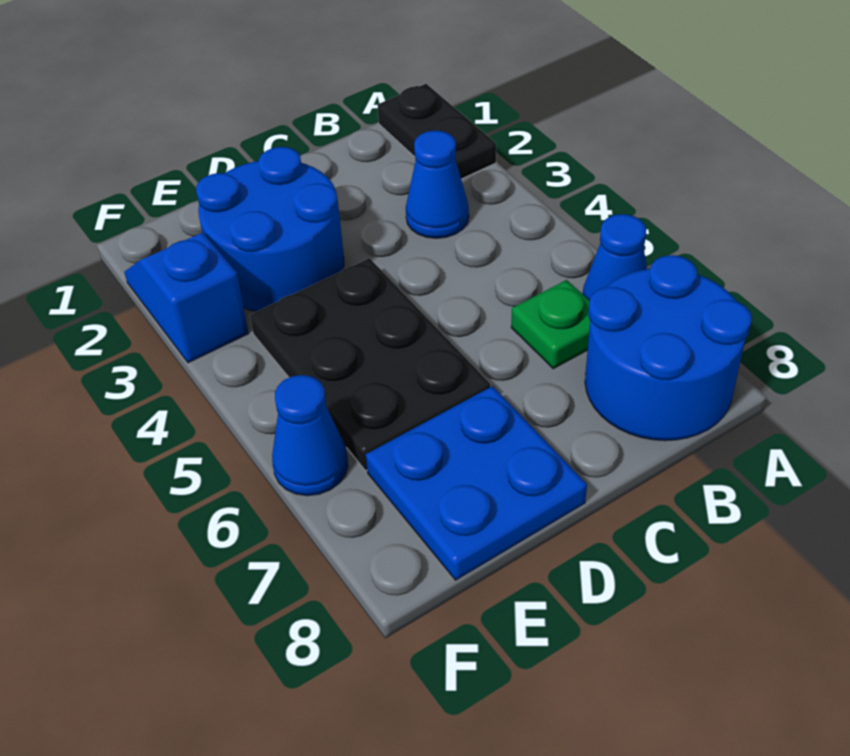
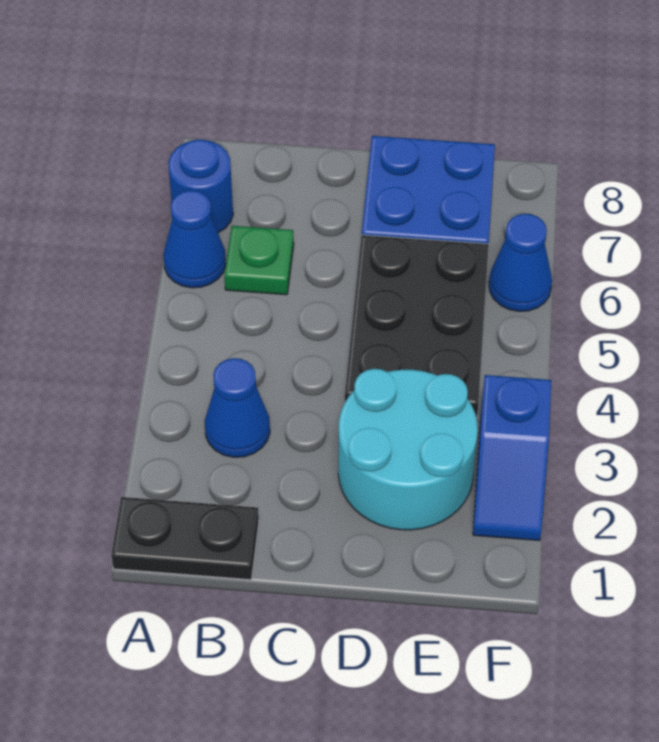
black 1x2 plate [377,84,496,179] -> black 1x2 plate turned to [111,497,259,580]
blue 2x2 round brick [585,255,752,441] -> blue 1x1 round brick [168,140,233,233]
blue 2x2 round brick [196,147,344,311] -> cyan 2x2 round brick [338,369,478,530]

